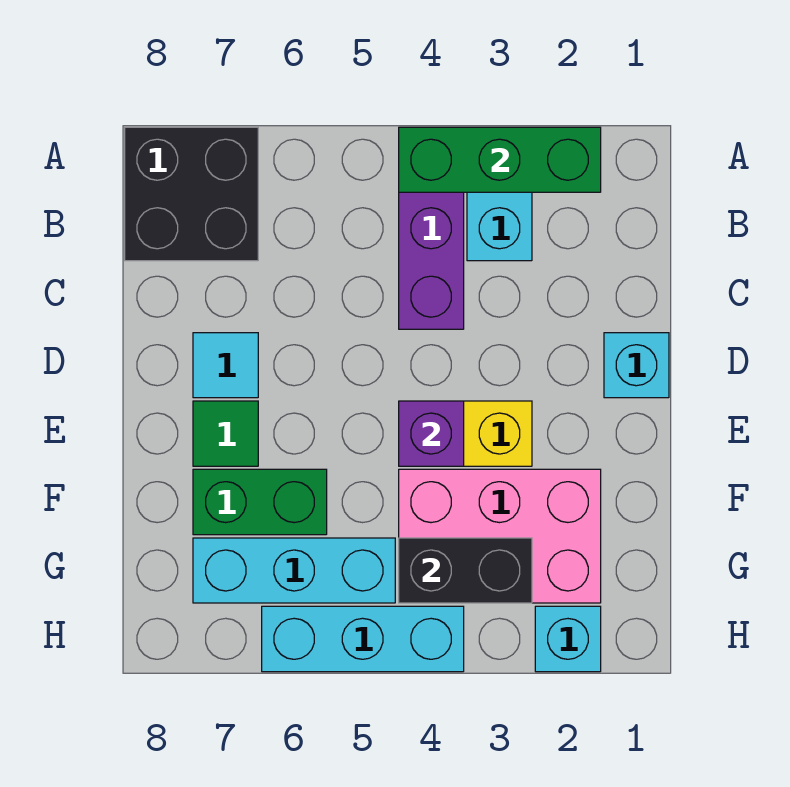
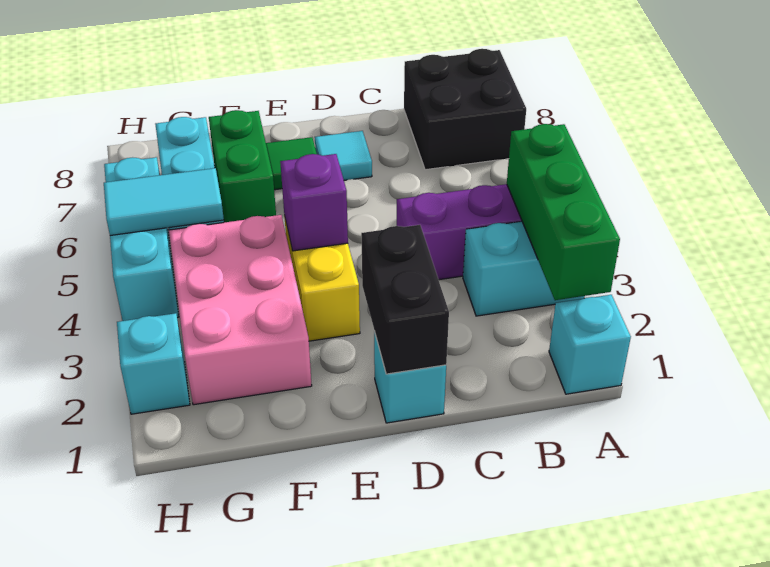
none -> cyan 1x1 brick [549,295,631,394]
black 1x2 brick [399,538,532,603] -> black 1x2 brick moved to [361,225,449,374]
none -> cyan 1x2 tile [104,168,224,236]

